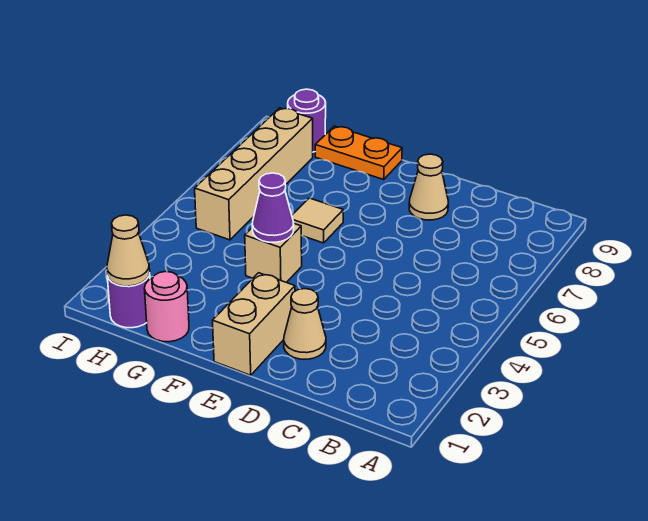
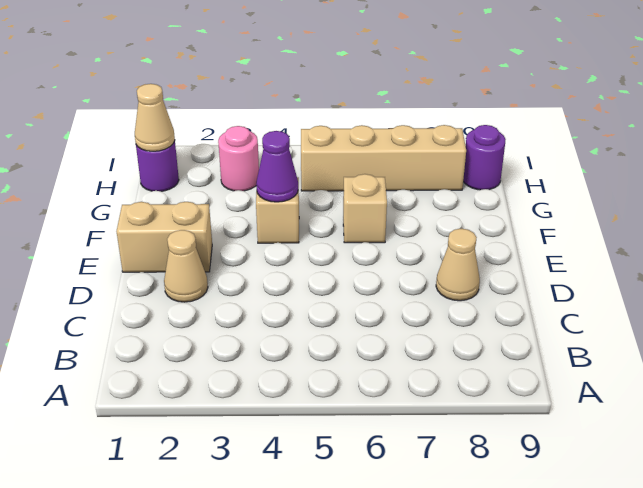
tan 1x1 tile [292,198,343,243] -> tan 1x1 brick [343,174,387,243]
orange 1x2 plate [315,126,402,179] -> none
pink 1x1 round brick [145,271,189,342] -> pink 1x1 round brick moved to [218,126,259,191]

